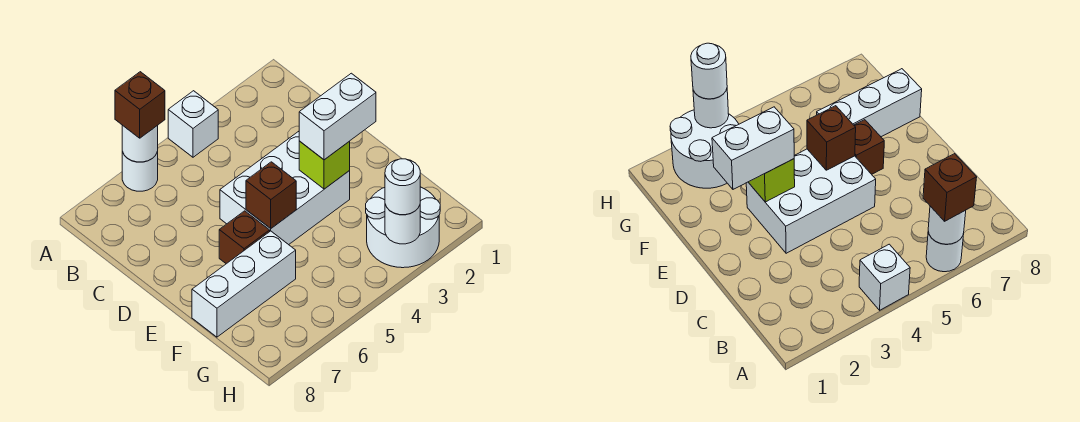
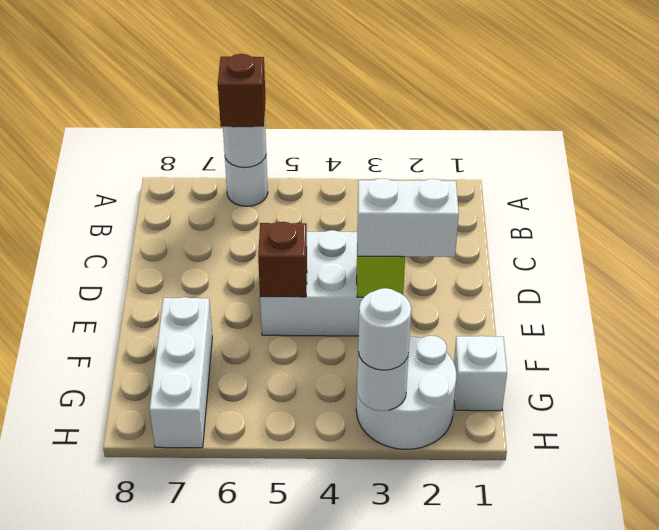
white 1x1 brick [168,91,218,157] -> white 1x1 brick moved to [454,336,507,411]
brown 1x1 brick [219,211,270,264] -> none
white 1x3 brick [192,231,296,337] -> white 1x3 brick turned to [150,297,212,448]

